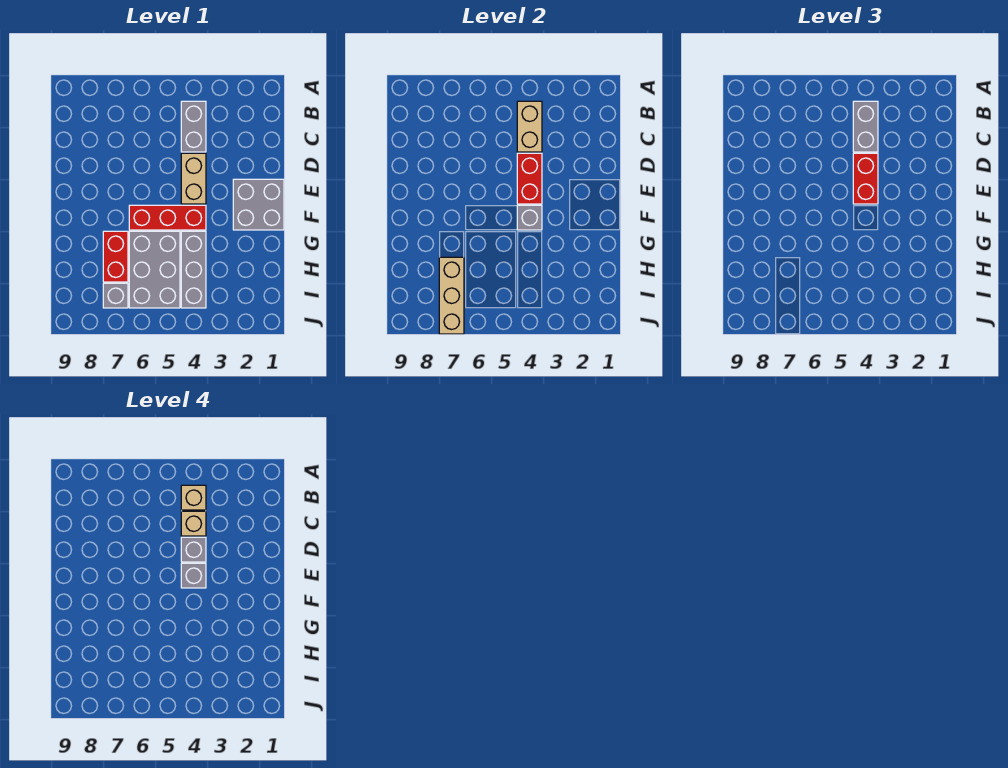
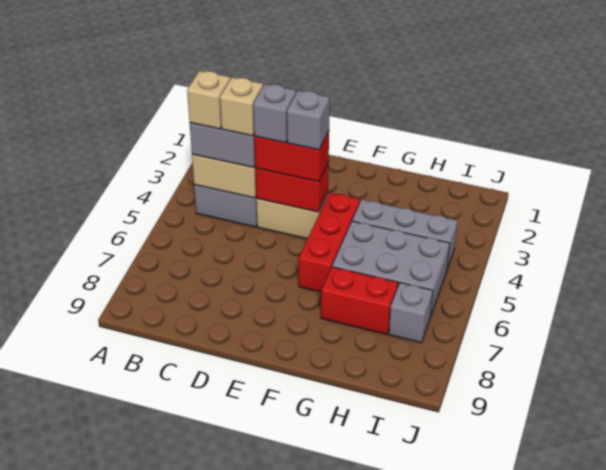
grey 2x2 brick [233,179,284,230] -> none
grey 1x1 brick [517,205,542,230] -> none
tan 1x3 brick [439,257,464,334] -> none

